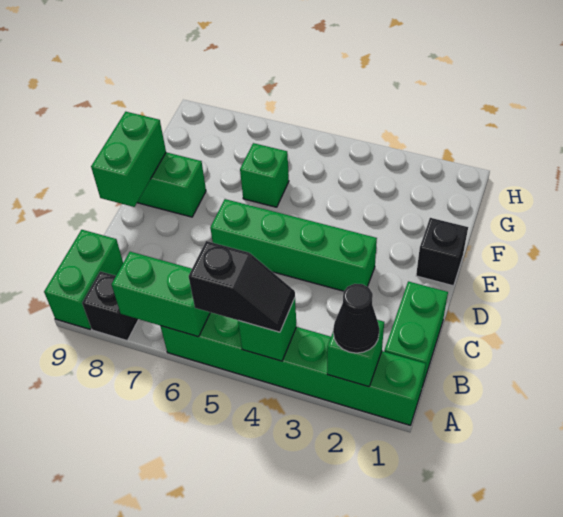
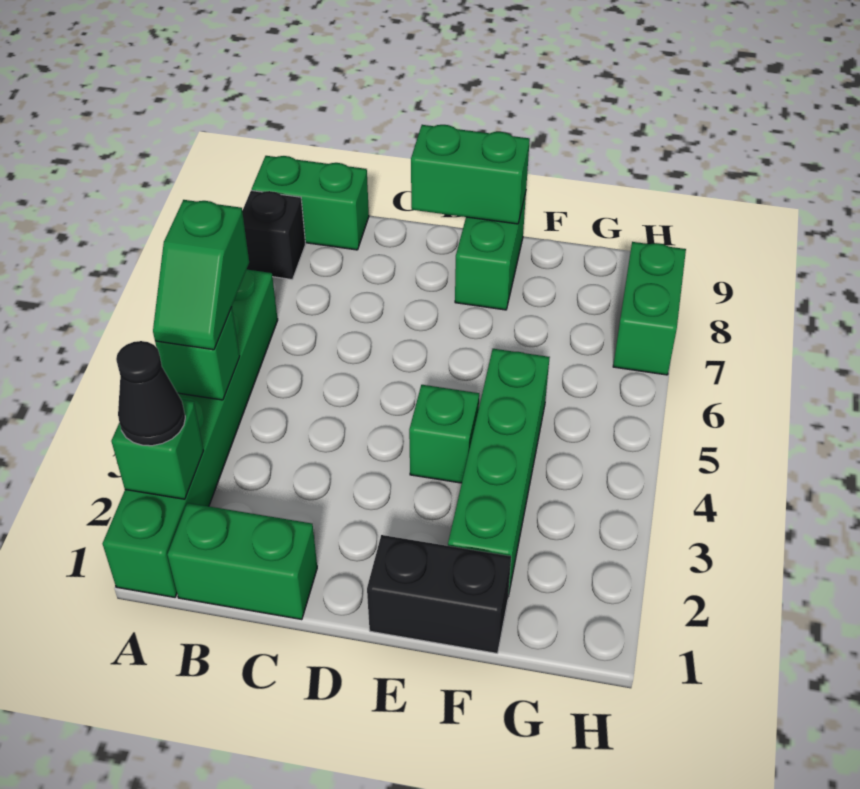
black 1x2 slope [189,241,295,332] -> green 1x2 slope [153,200,249,350]
green 1x2 brick [112,252,210,337] -> green 1x2 brick moved to [613,242,686,375]
green 1x4 brick [210,199,377,291] -> green 1x4 brick moved to [448,349,550,595]
black 1x1 brick [416,218,468,286] -> black 1x2 brick [367,535,511,653]
green 1x1 brick [240,143,289,207] -> green 1x1 brick moved to [409,385,479,483]

